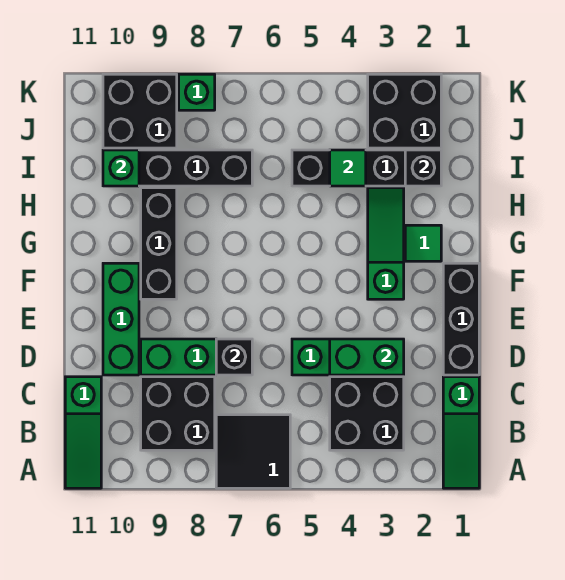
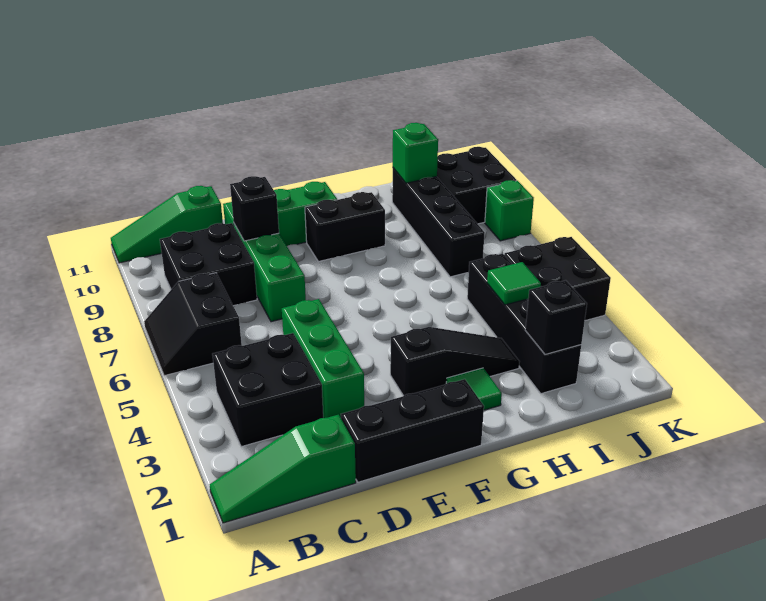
black 2x2 tile [216,415,290,488] -> black 2x2 slope [144,273,242,376]
green 1x2 brick [330,339,404,375] -> none
black 1x1 brick [216,339,252,375] -> black 1x1 brick moved to [230,176,279,241]
green 1x3 slope [368,188,404,299] -> black 1x3 slope [390,327,520,396]
black 1x3 brick [141,188,177,299] -> black 1x2 brick [305,192,385,262]
black 2x2 brick [368,74,441,148] -> black 2x2 brick moved to [504,237,611,321]

